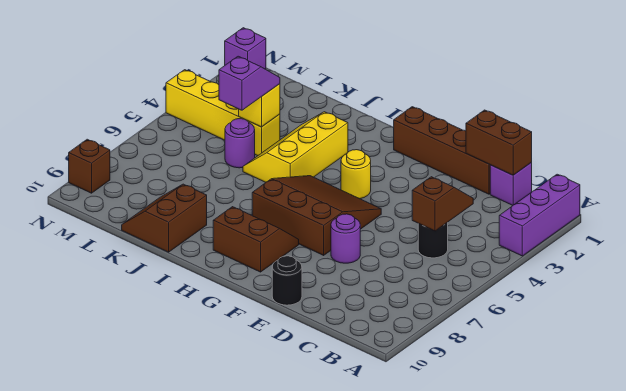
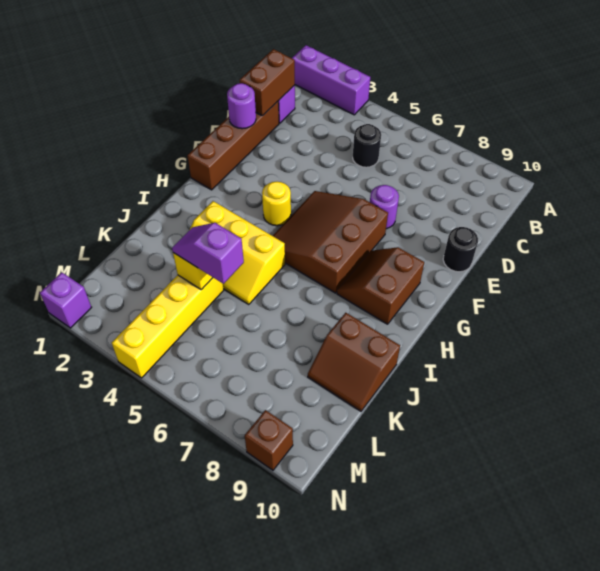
brown 1x2 slope [412,177,473,231] -> none
purple 1x1 round brick [225,119,255,168] -> purple 1x1 round brick moved to [227,83,256,129]

